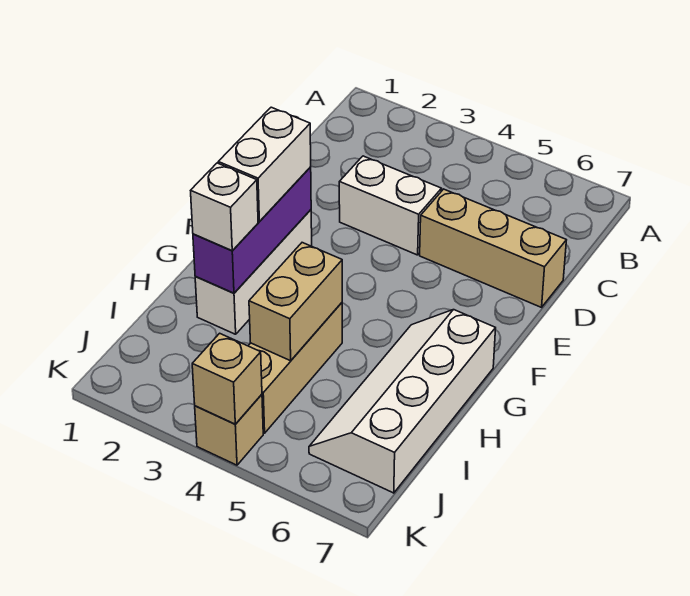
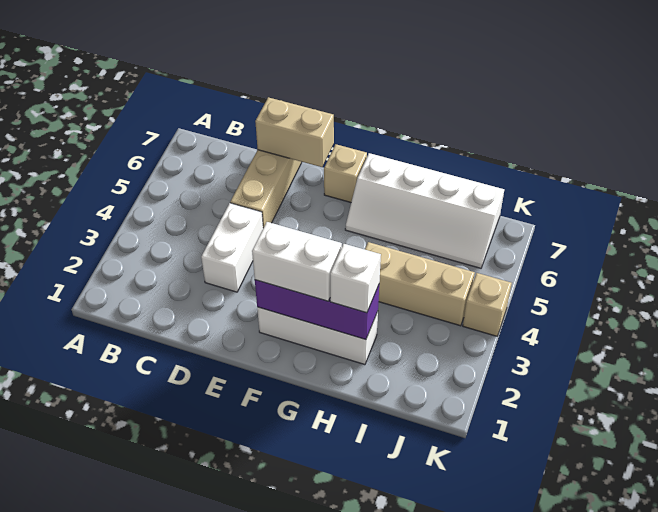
tan 1x2 brick [249,243,342,361] -> tan 1x2 brick moved to [255,97,334,167]
tan 1x1 brick [192,333,262,424] -> tan 1x1 brick moved to [324,144,367,202]

